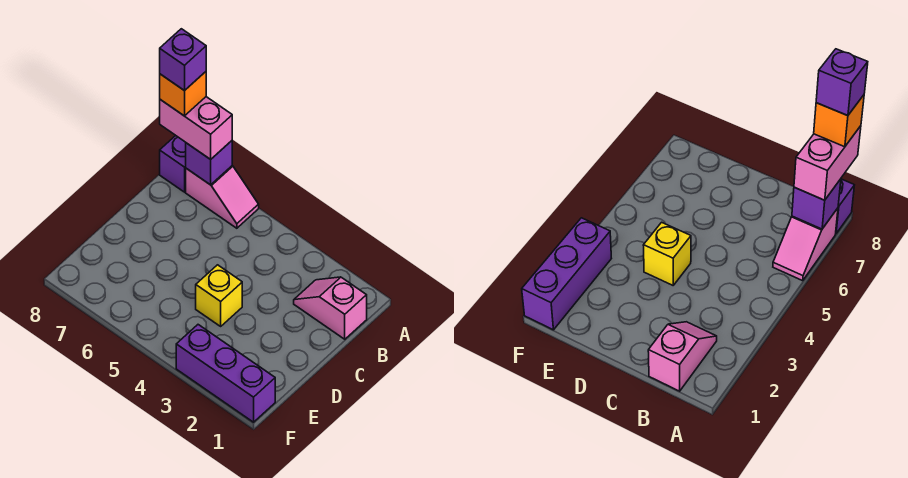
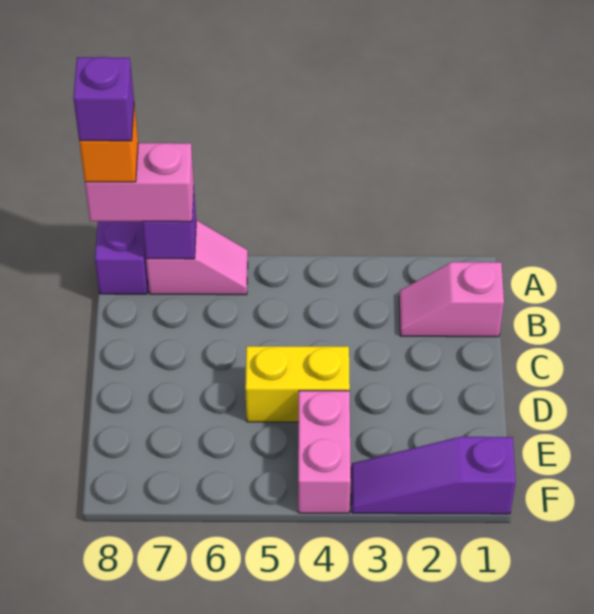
yellow 1x1 brick [196,265,242,326] -> yellow 1x2 brick [245,346,350,422]
none -> pink 1x2 brick [298,391,351,513]
purple 1x3 brick [176,325,275,422] -> purple 1x3 slope [351,437,516,514]

